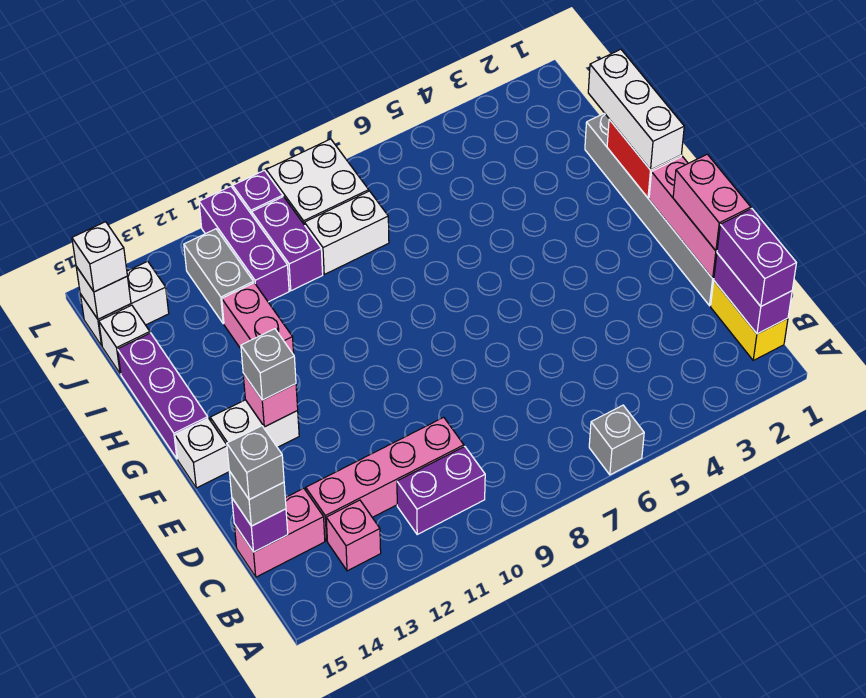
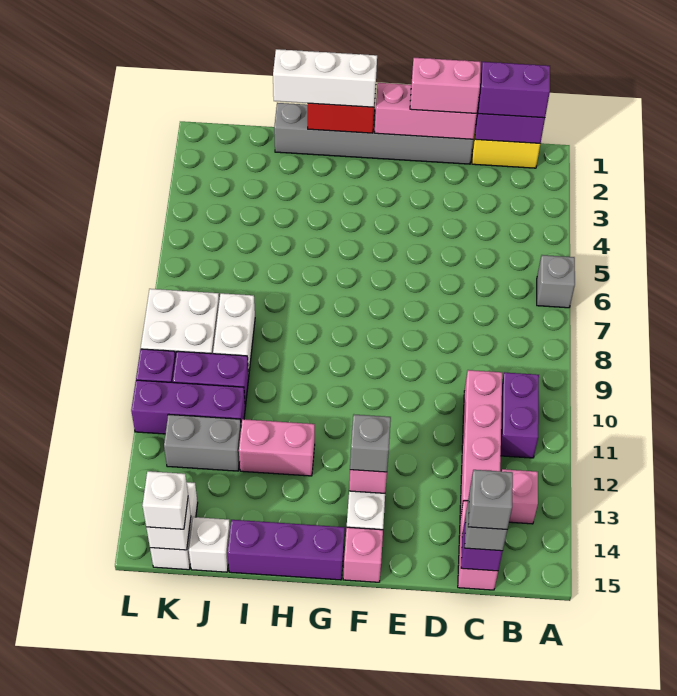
white 1x1 brick [175,418,229,488] -> pink 1x1 brick [343,527,383,582]

